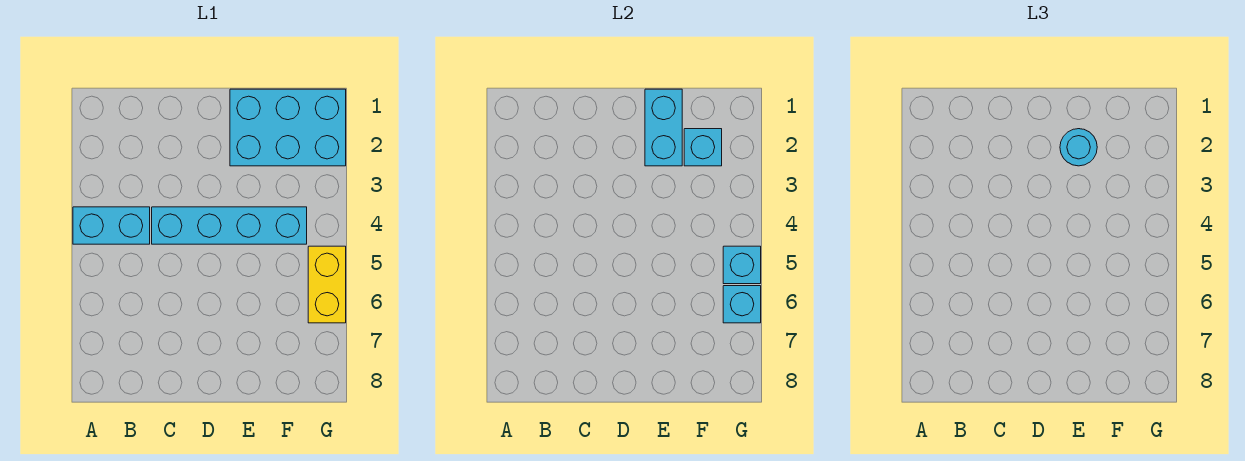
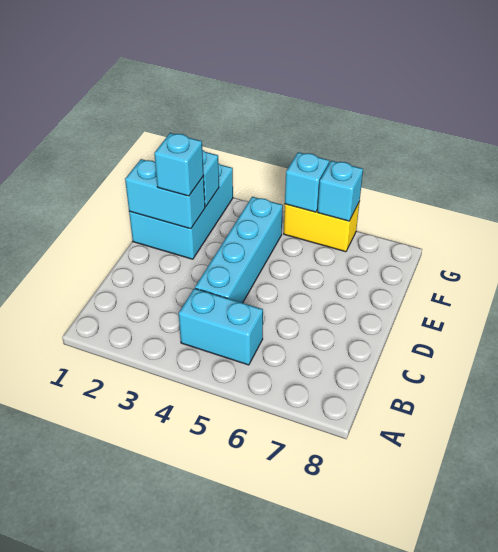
cyan 1x2 brick [73,207,150,244] -> cyan 1x2 brick turned to [179,288,263,365]
cyan 1x1 round brick [1060,129,1097,166] -> cyan 1x1 brick [154,133,204,196]

